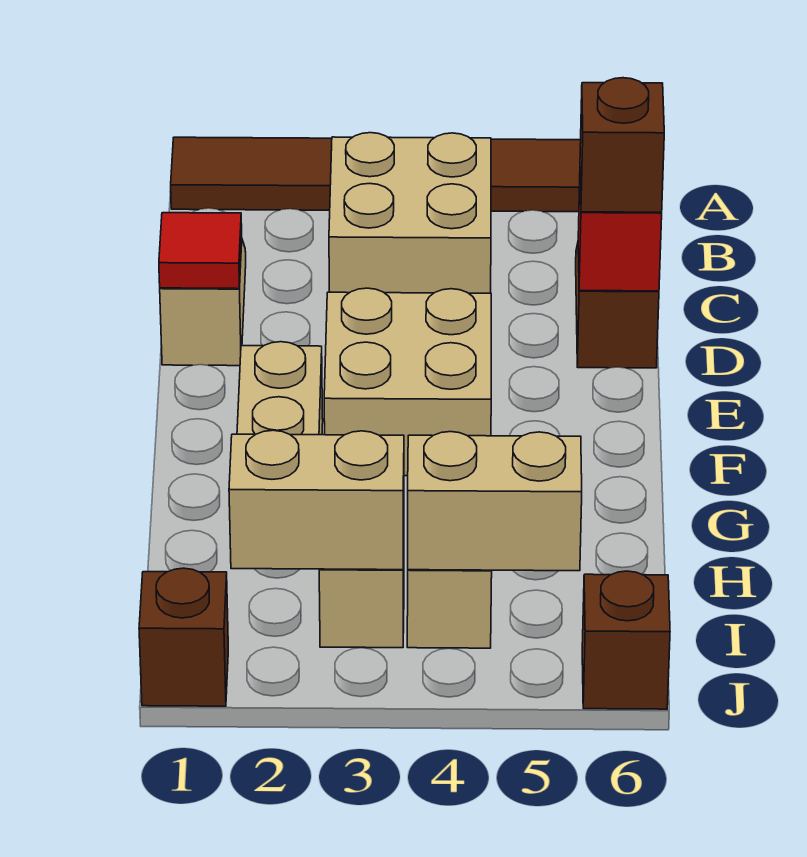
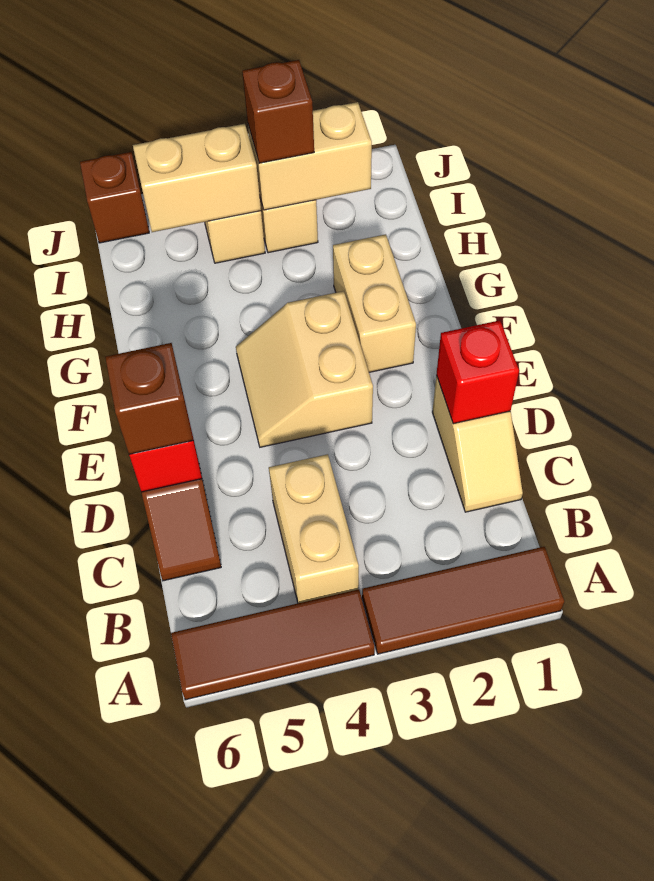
tan 2x2 brick [329,133,491,293] -> tan 1x2 brick [269,454,359,603]
red 1x1 tile [159,213,242,289] -> red 1x1 brick [436,320,519,424]
tan 2x2 brick [324,288,491,476] -> tan 2x2 slope [236,291,373,447]
brown 1x1 brick [139,568,228,706] -> brown 1x1 brick moved to [242,60,314,163]

